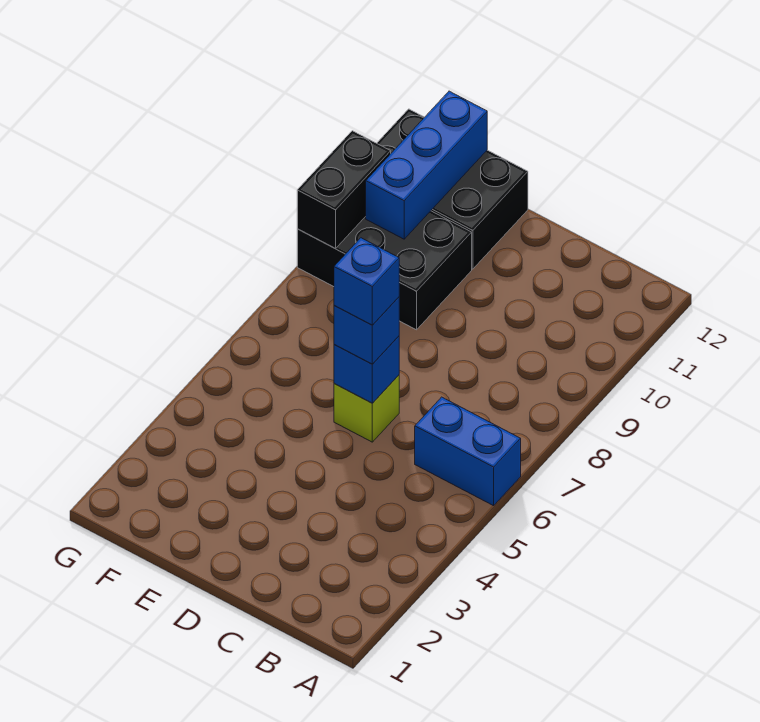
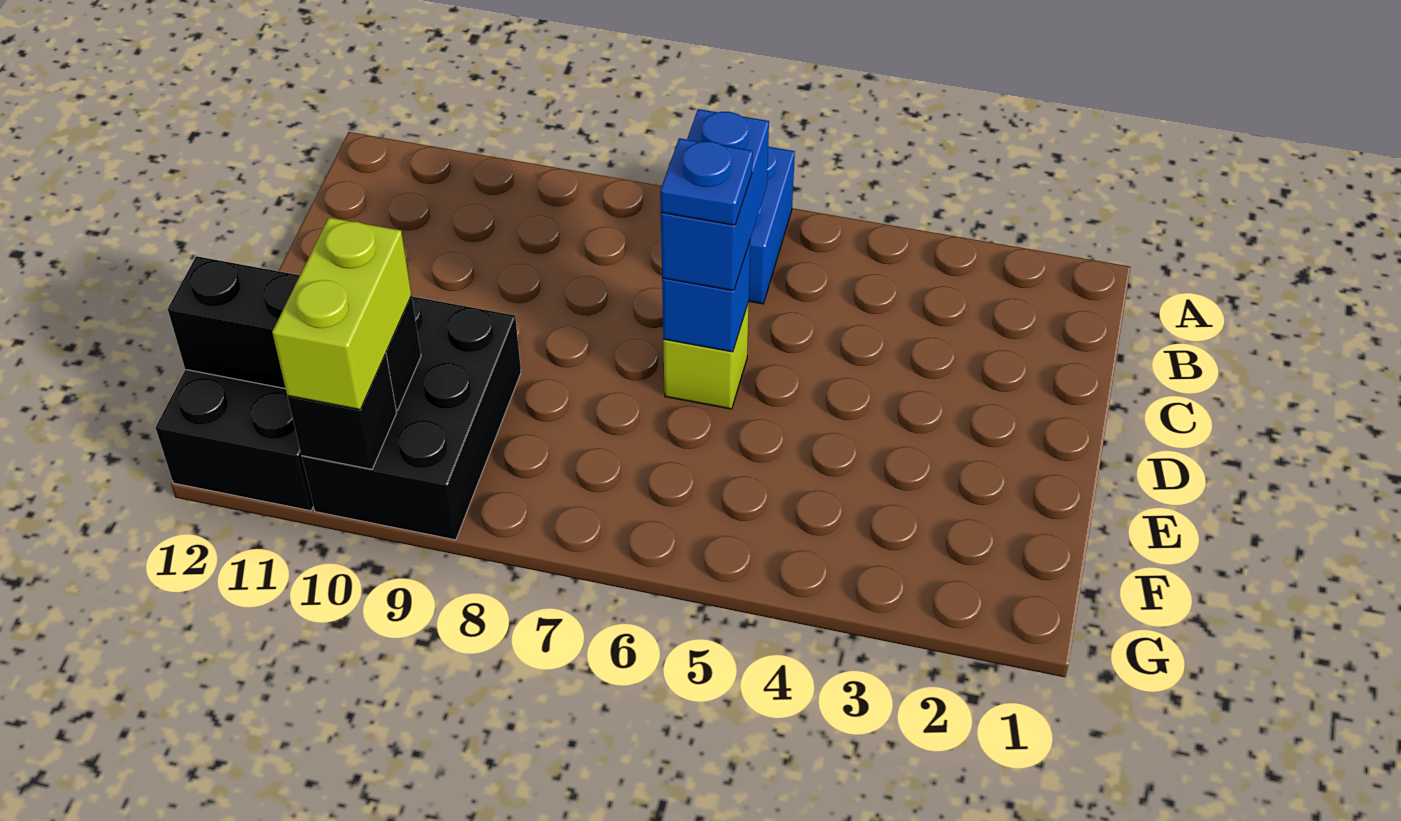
blue 1x1 brick [334,297,399,364] -> blue 1x2 brick [661,109,769,291]
blue 1x1 brick [334,238,399,325] -> blue 1x1 plate [660,138,753,225]
blue 1x3 brick [366,91,487,239] -> black 1x3 brick [168,256,421,410]
none -> lime 1x2 brick [272,218,411,410]
black 1x2 brick [297,131,391,248] -> black 1x1 brick [288,354,397,469]

